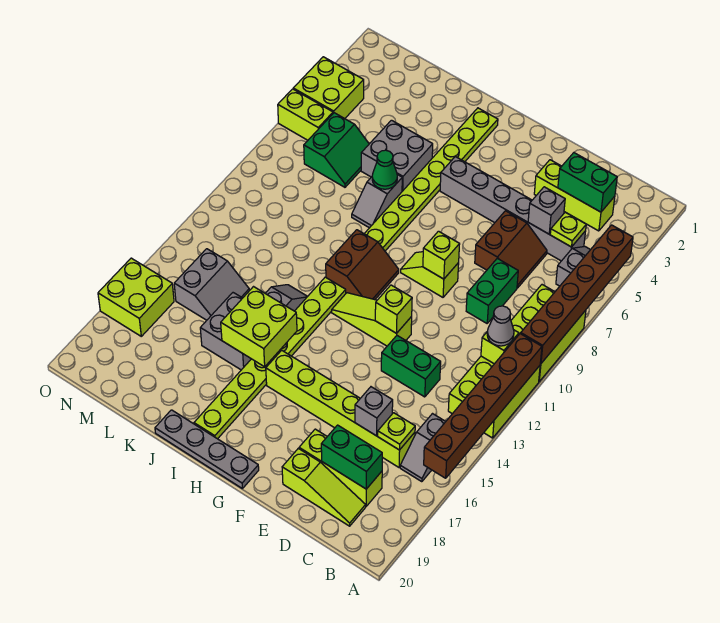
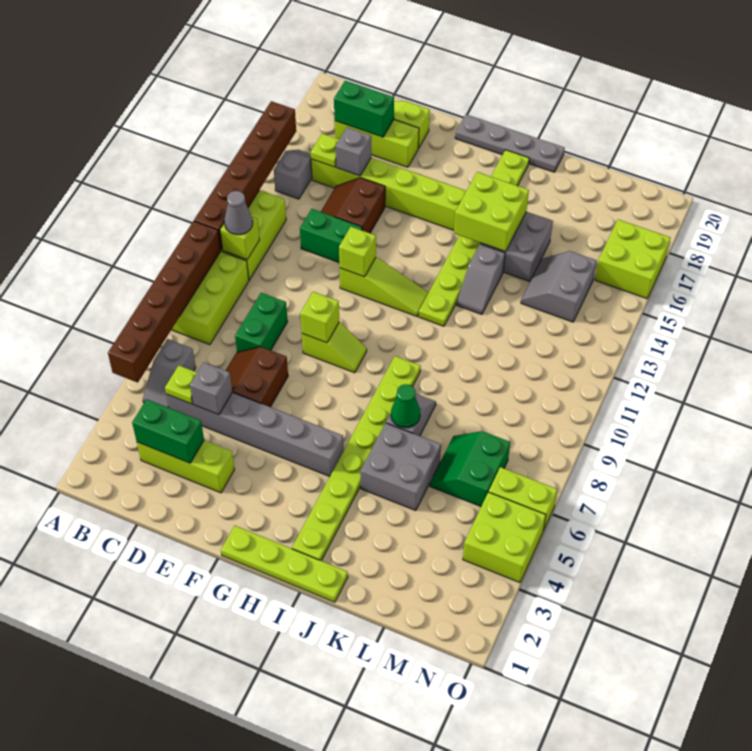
none -> lime 1x4 plate [221,526,348,602]
brown 2x2 slope [326,230,399,300] -> brown 2x2 slope moved to [321,178,385,233]

